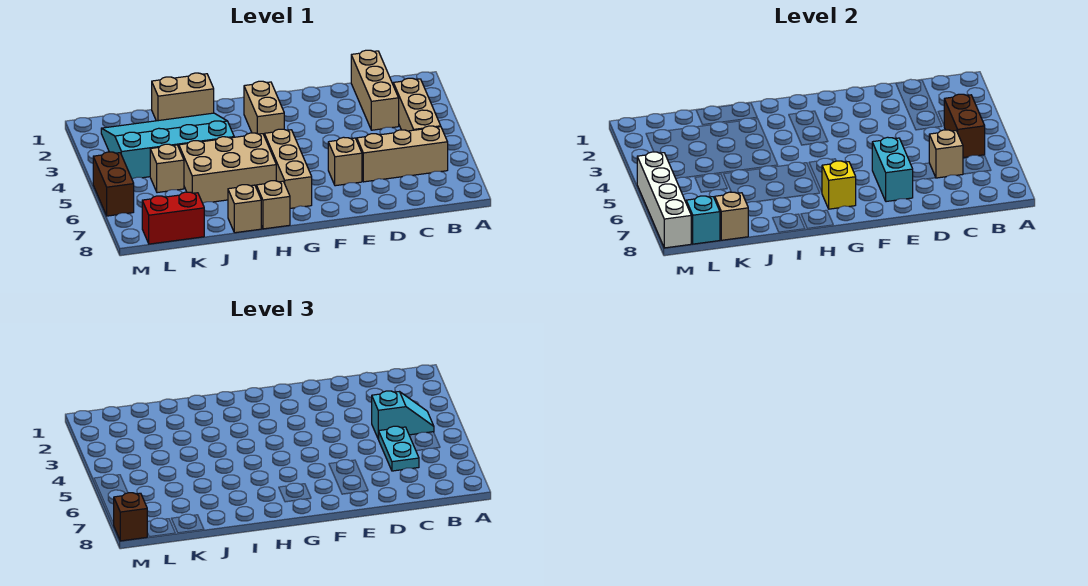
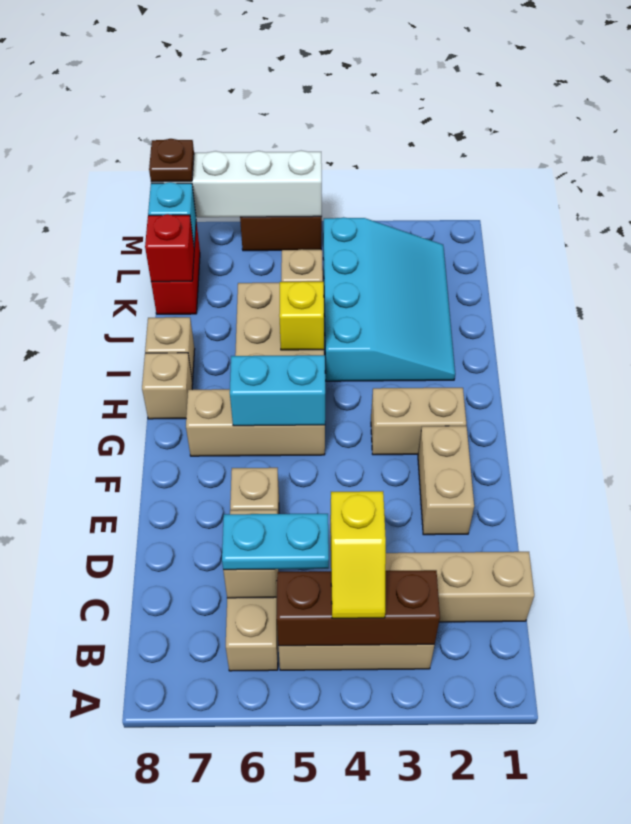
brown 1x2 brick [944,94,985,158] -> brown 1x3 brick [277,570,440,646]
cyan 1x2 slope [372,391,434,439] -> yellow 1x2 slope [330,491,386,618]
cyan 1x2 brick [872,137,913,202] -> cyan 1x2 brick moved to [230,355,325,426]
yellow 1x1 brick [822,161,856,209] -> yellow 1x1 brick moved to [279,282,324,350]
tan 1x2 brick [152,73,214,121] -> tan 1x2 brick moved to [418,426,474,535]
tan 1x1 brick [715,192,748,240] -> red 1x1 brick [145,214,194,282]
brown 1x1 brick [114,493,147,541] -> brown 1x1 plate [149,139,194,182]

